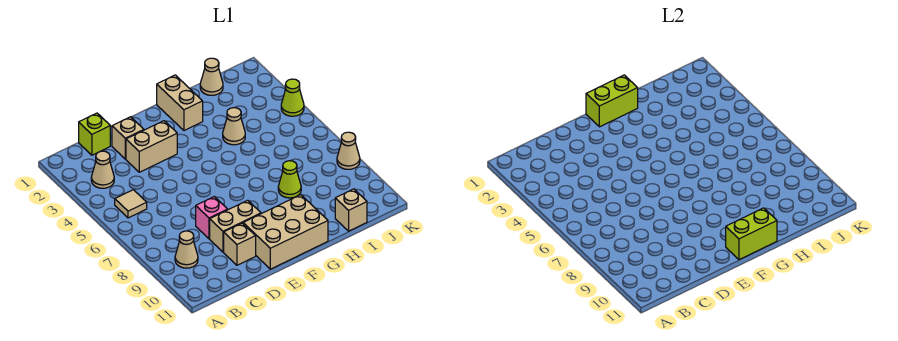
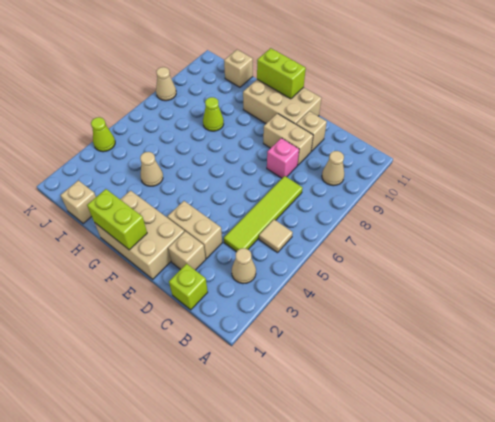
none -> lime 1x4 tile [224,176,302,252]
tan 1x2 brick [157,75,203,131] -> tan 2x3 brick [94,191,185,279]
tan 1x1 cone [200,58,223,95] -> tan 1x1 brick [60,180,96,224]

